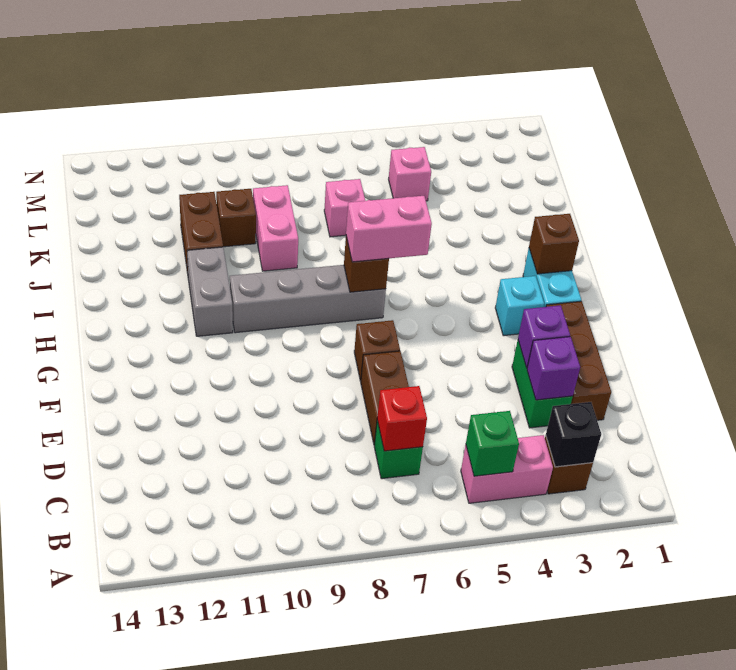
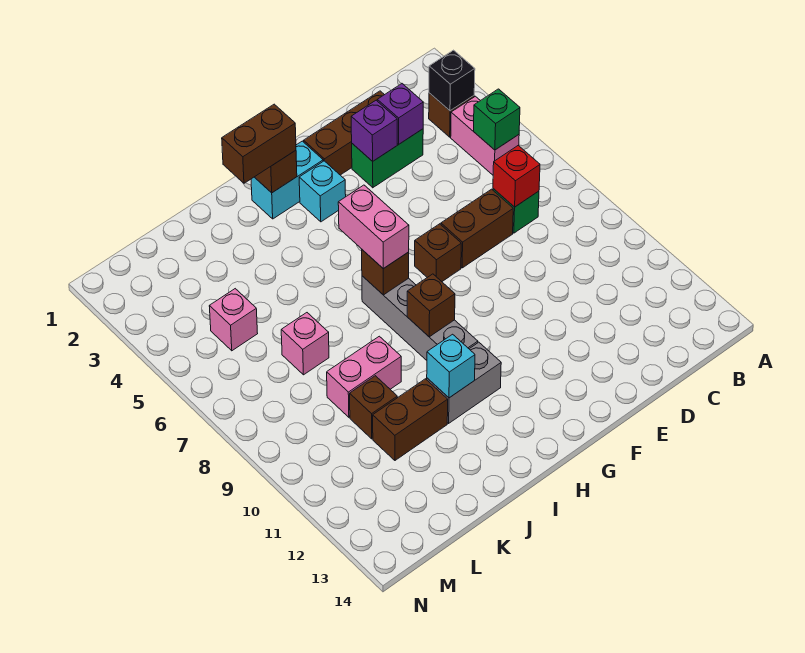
none -> brown 1x2 brick [222,104,296,183]
none -> brown 1x1 brick [407,274,455,337]
none -> cyan 1x1 brick [427,334,475,398]

